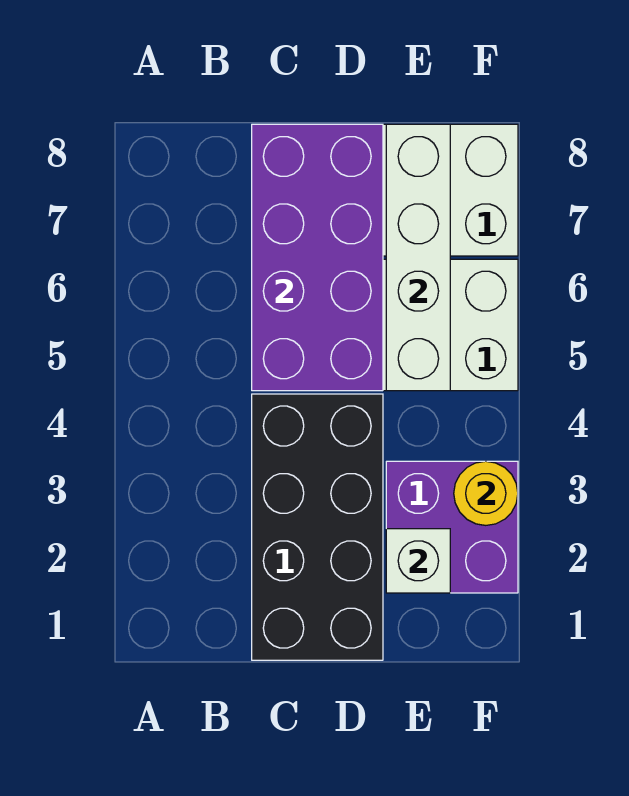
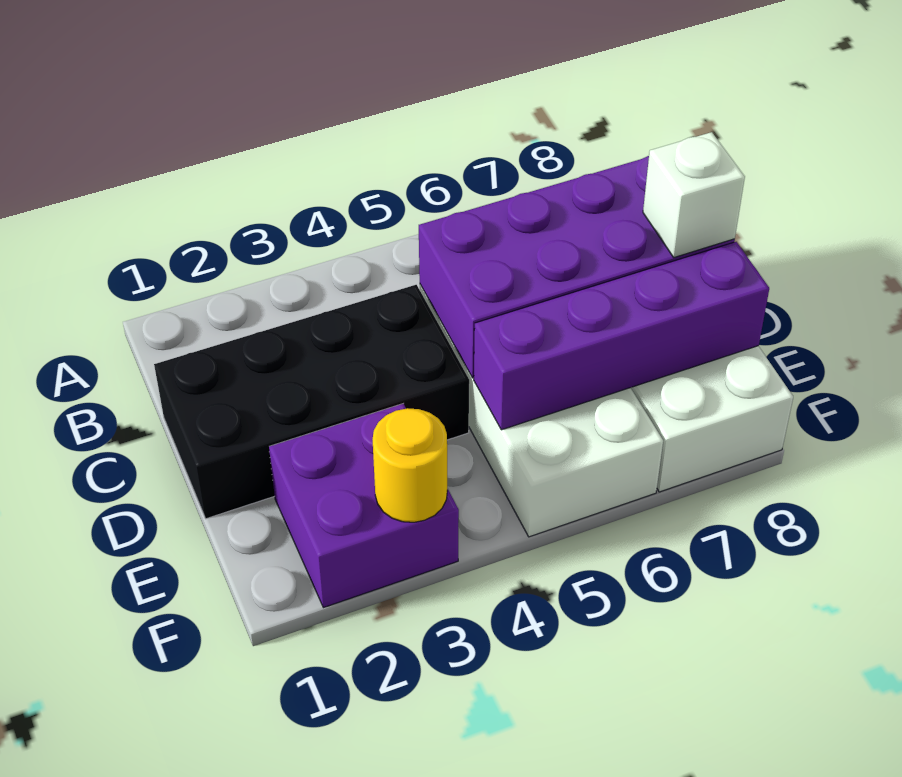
white 1x1 brick [386,529,450,593] -> white 1x1 brick moved to [643,132,745,257]
white 1x4 brick [386,124,450,391] -> purple 1x4 brick [474,242,769,430]

